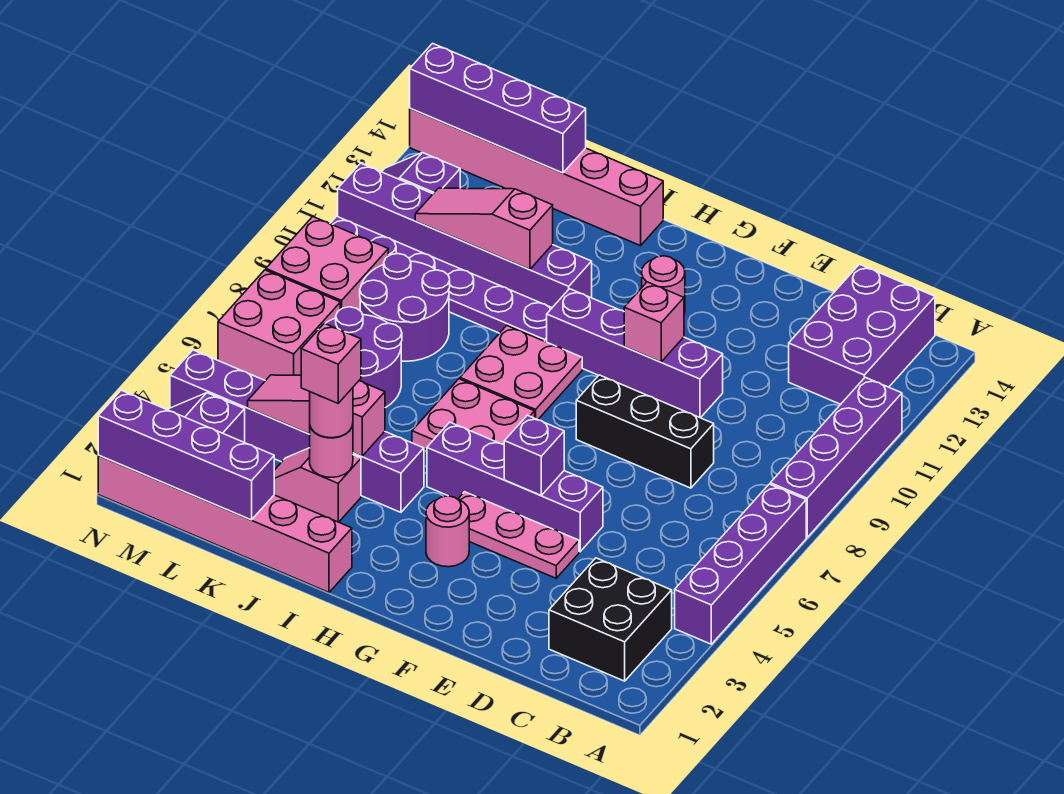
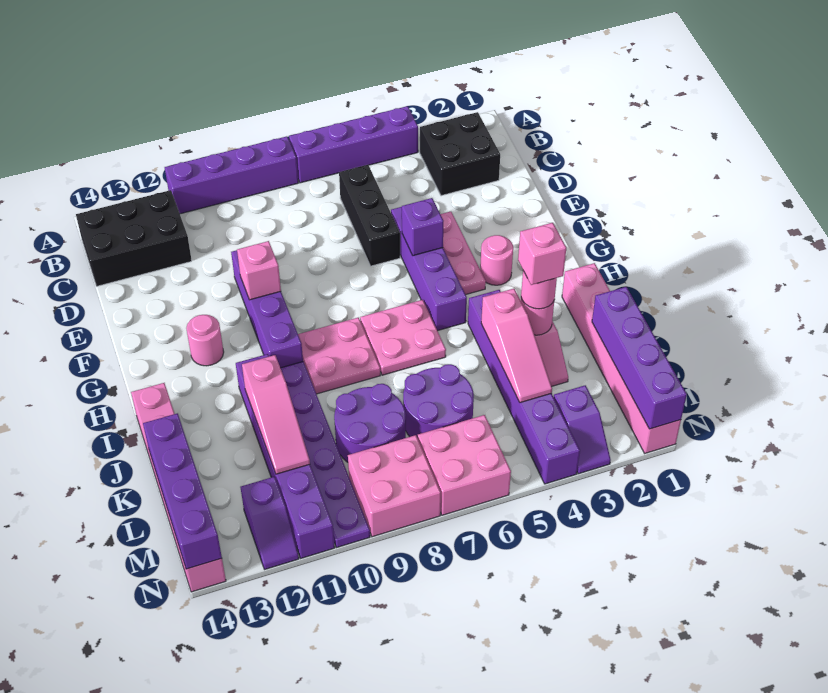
purple 2x3 brick [789,264,935,404] -> black 2x3 brick [76,190,192,286]
black 1x3 brick [576,375,714,488] -> black 1x3 brick moved to [339,165,400,266]

